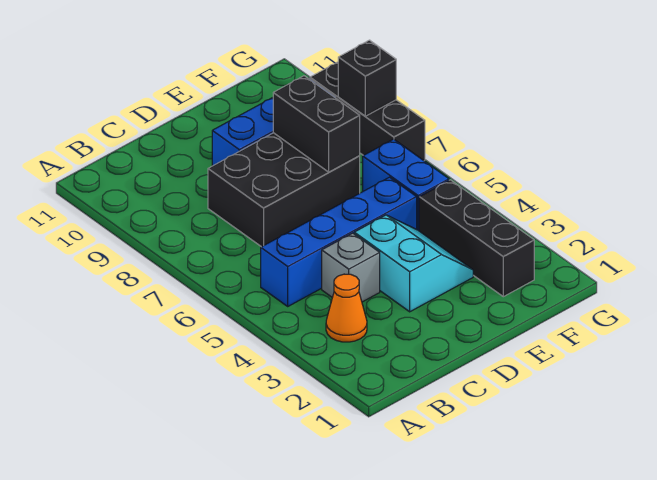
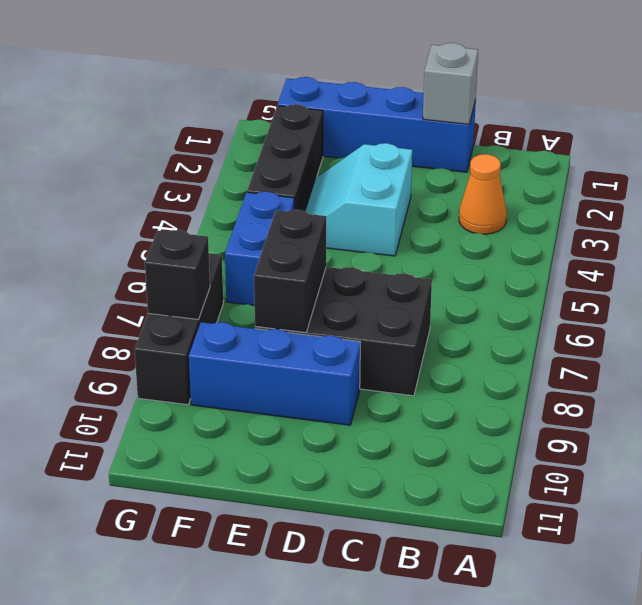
blue 1x4 brick [261,177,417,306] -> blue 1x4 brick moved to [278,77,476,172]
grey 1x1 brick [322,233,380,302] -> grey 1x1 brick moved to [423,43,478,124]

